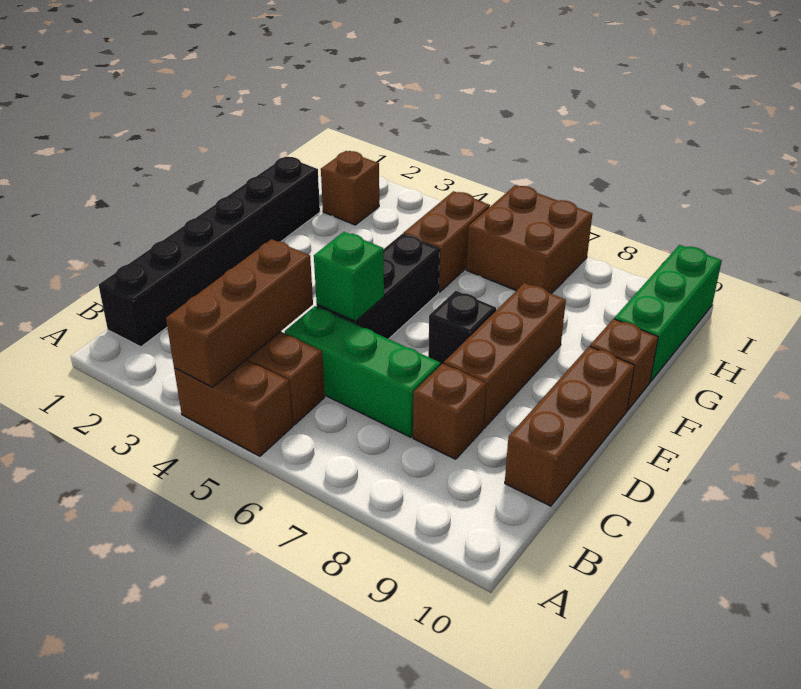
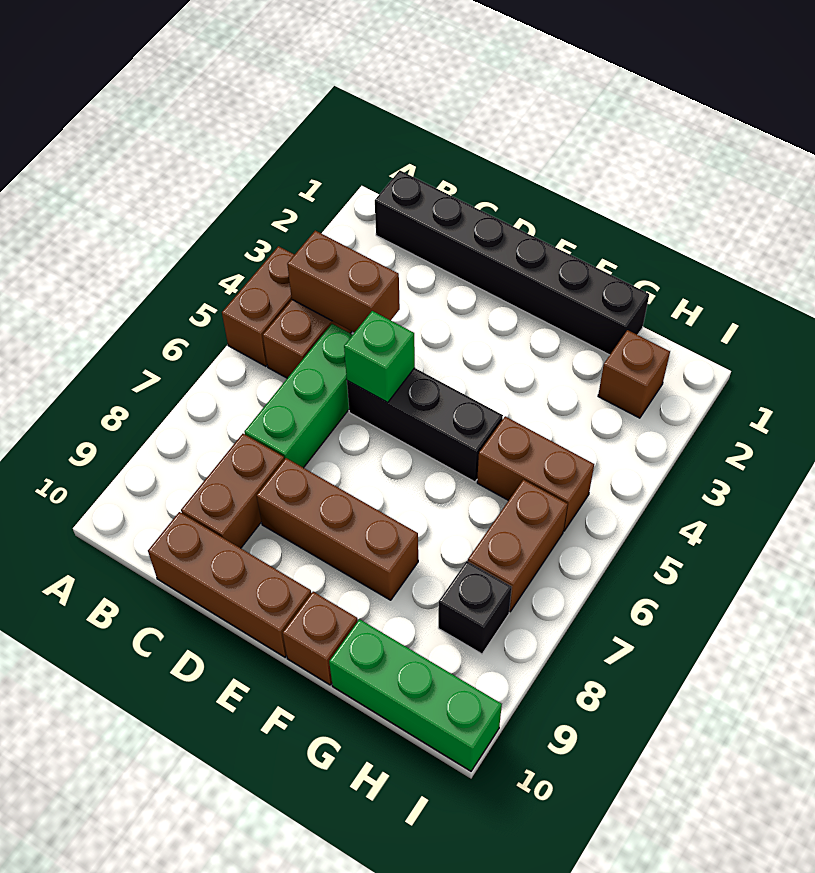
brown 1x3 brick [166,239,313,387] -> brown 1x2 brick [287,231,400,333]
brown 1x1 brick [413,364,486,459] -> brown 1x2 brick [181,434,284,548]
black 1x1 brick [428,291,496,365] -> black 1x1 brick moved to [438,561,512,654]
brown 2x2 brick [467,185,592,294] -> brown 1x2 brick [468,480,568,612]

